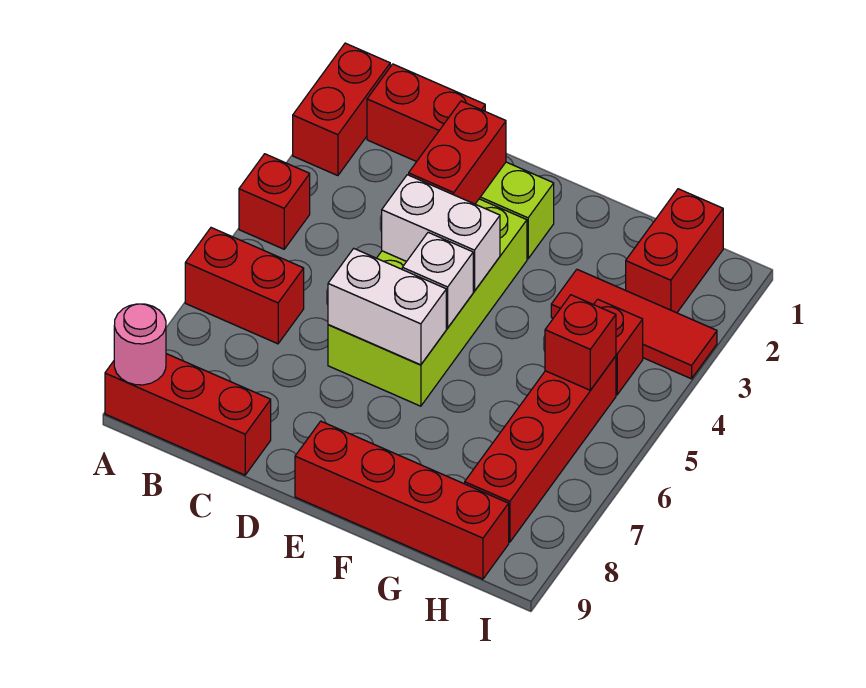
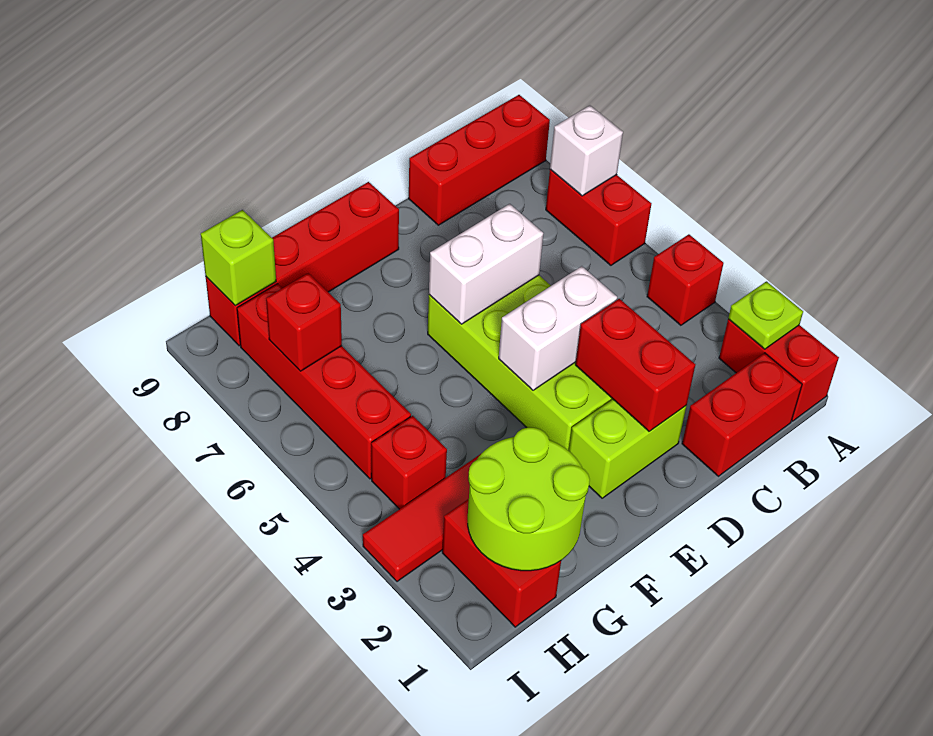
none -> lime 1x1 plate [728,281,803,349]
red 1x2 brick [185,228,304,344] -> red 1x2 brick turned to [546,170,651,265]
pink 1x1 round brick [114,304,166,385] -> none
white 1x1 brick [402,232,473,328] -> white 1x1 brick moved to [550,105,623,196]
none -> lime 2x2 round brick [468,427,590,571]
red 1x1 brick [545,295,616,390] -> red 1x1 brick moved to [266,273,342,371]
none -> lime 1x1 brick [201,210,276,306]

